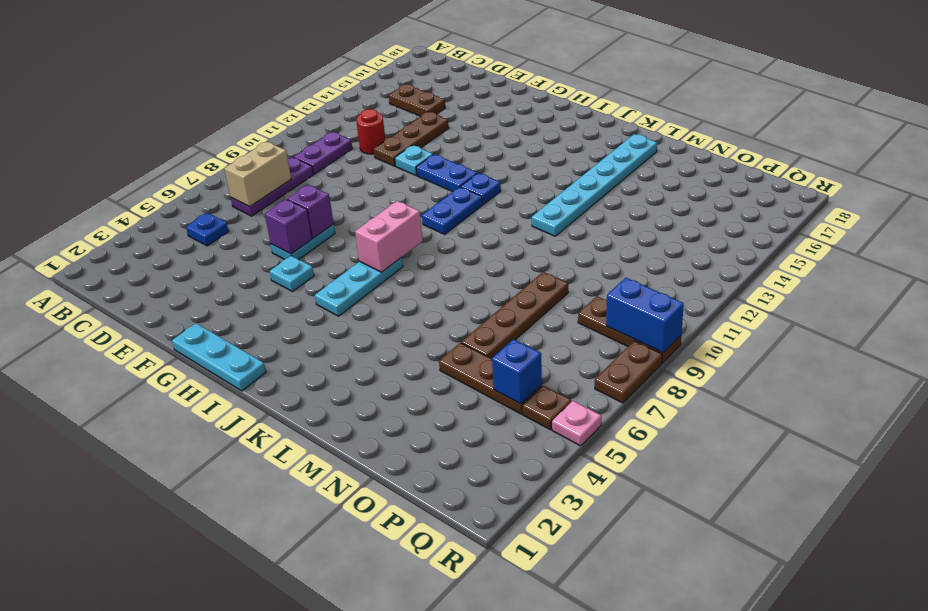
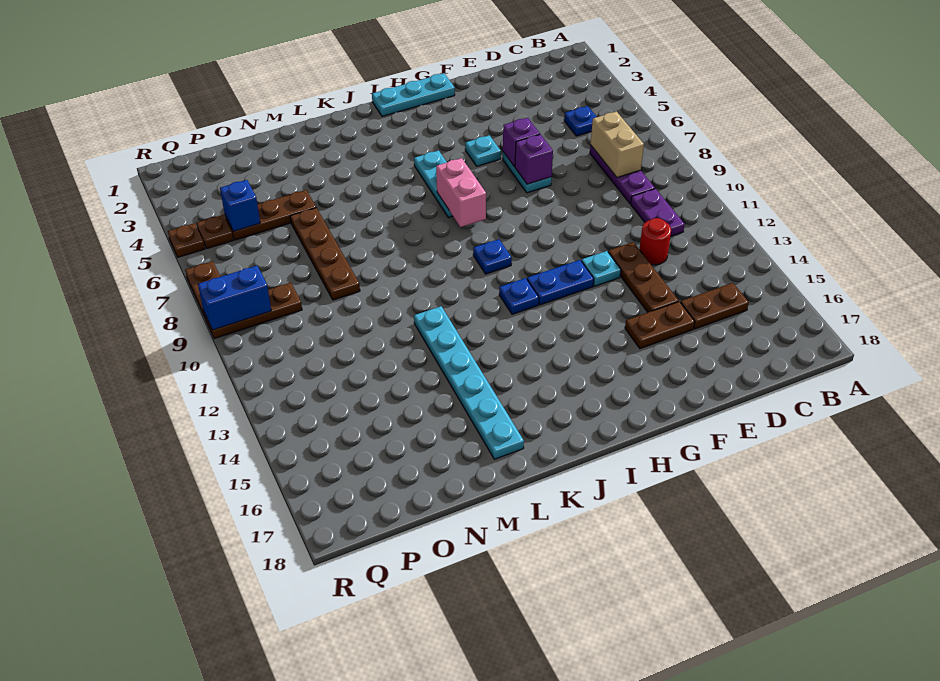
none -> brown 1x2 plate [625,302,695,349]
blue 1x2 plate [422,187,482,234] -> blue 1x1 plate [473,239,512,274]
pink 1x1 plate [552,401,601,446] -> brown 1x1 plate [168,223,205,257]

